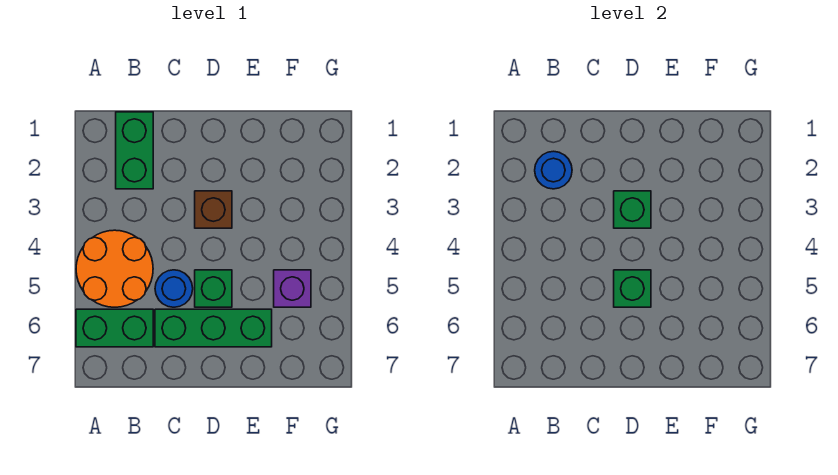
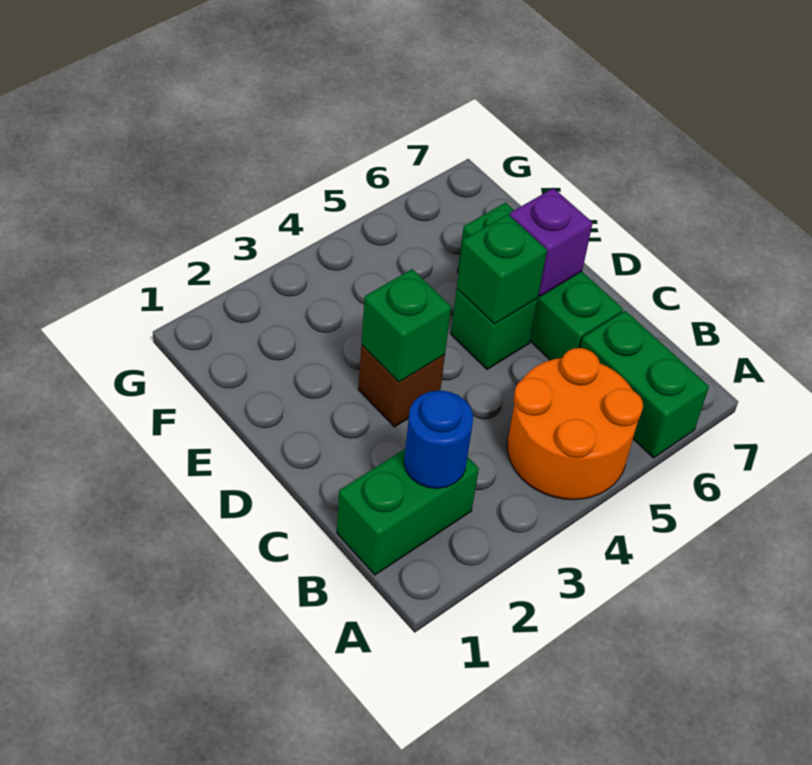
blue 1x1 round brick [155,270,193,307] -> none
purple 1x1 brick [274,270,311,307] -> purple 1x1 brick moved to [510,188,593,296]

